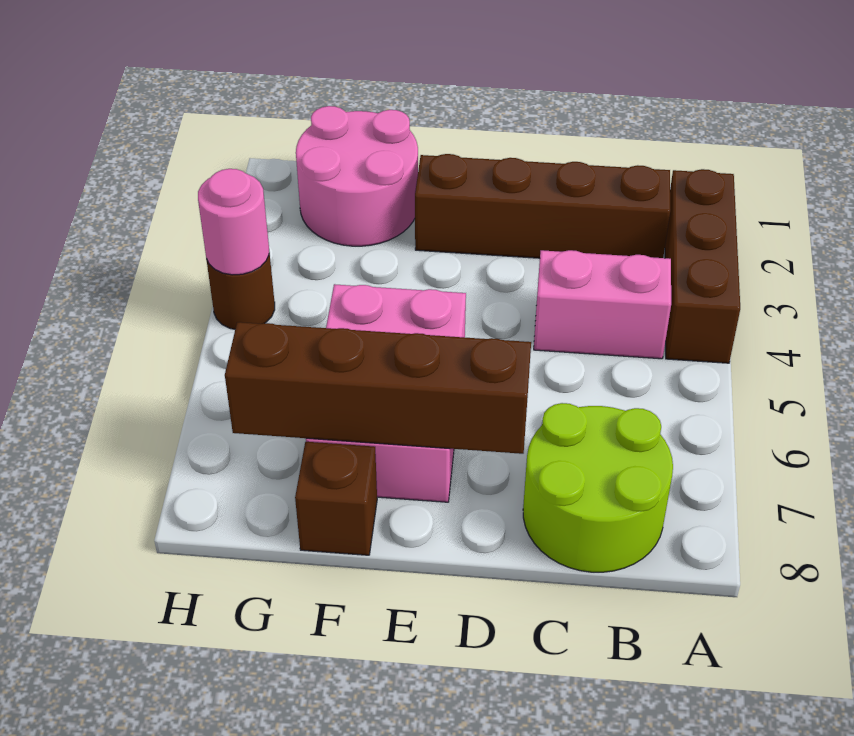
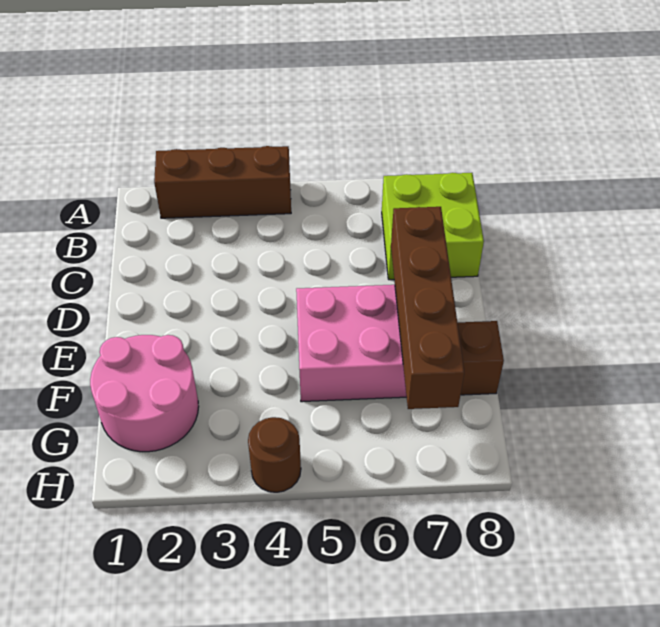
brown 1x4 brick [415,154,670,258] -> none
pink 1x2 brick [534,250,671,359] -> none
lime 2x2 round brick [523,403,673,572] -> lime 2x2 brick [382,173,484,280]
pink 1x1 round brick [198,169,269,275] -> none

